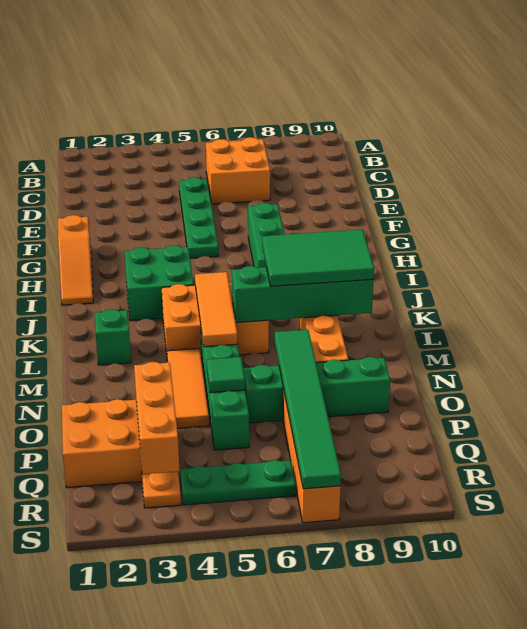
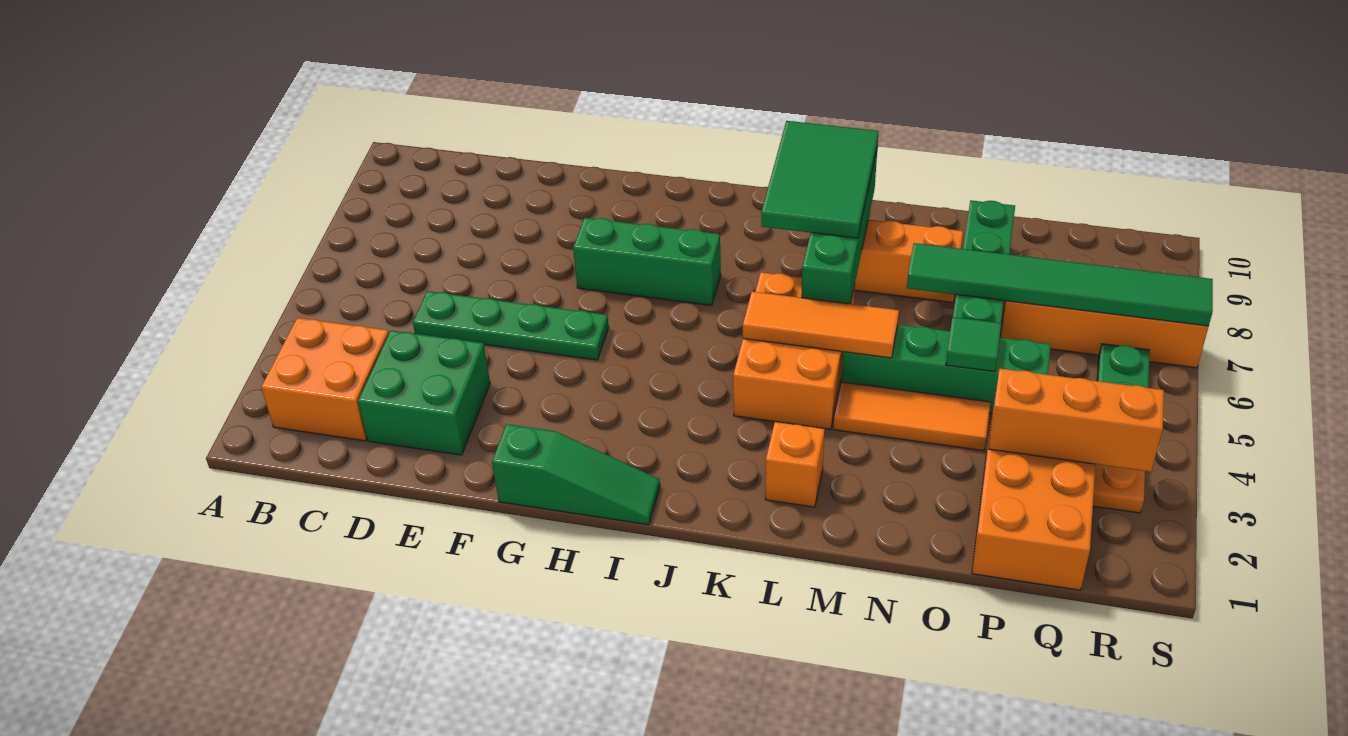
orange 2x2 brick [206,137,270,204] -> orange 2x2 brick moved to [261,318,389,441]
orange 1x3 slope [58,215,93,305] -> green 1x3 slope [492,424,660,525]
green 2x2 brick [124,245,194,321] -> green 2x2 brick moved to [358,330,490,455]
green 1x1 brick [95,309,131,365] -> orange 1x1 brick [765,422,825,507]

